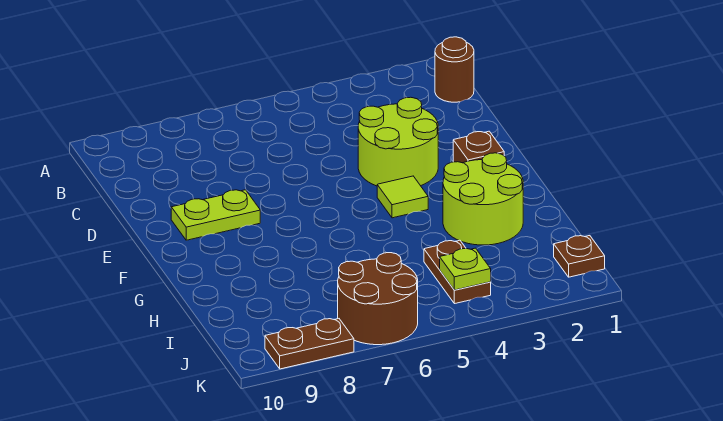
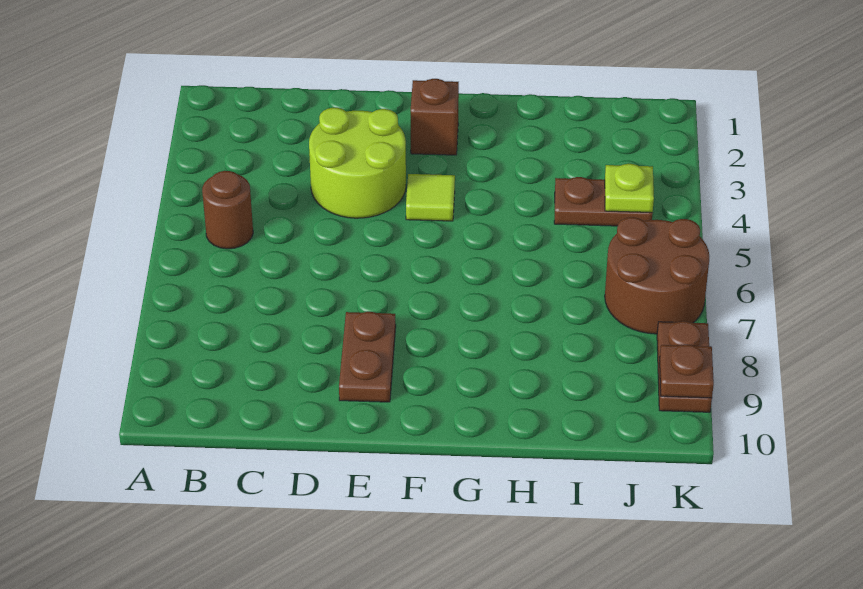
brown 1x1 round brick [435,37,474,102] -> brown 1x1 round brick moved to [202,171,253,249]
lime 1x2 plate [171,190,260,240] -> brown 1x2 plate [339,312,396,402]
lime 2x2 round brick [443,153,523,245] -> none
brown 1x1 plate [554,236,605,277] -> brown 1x1 plate moved to [660,345,714,398]

